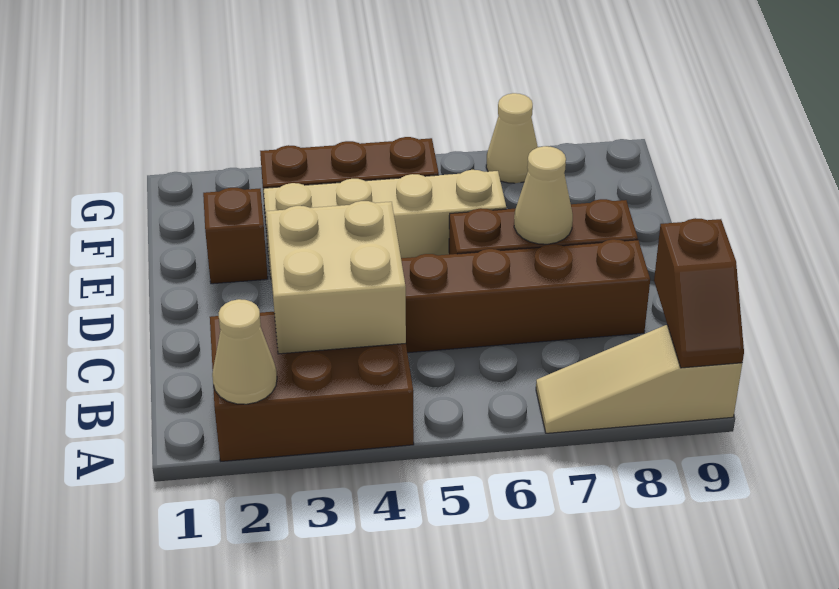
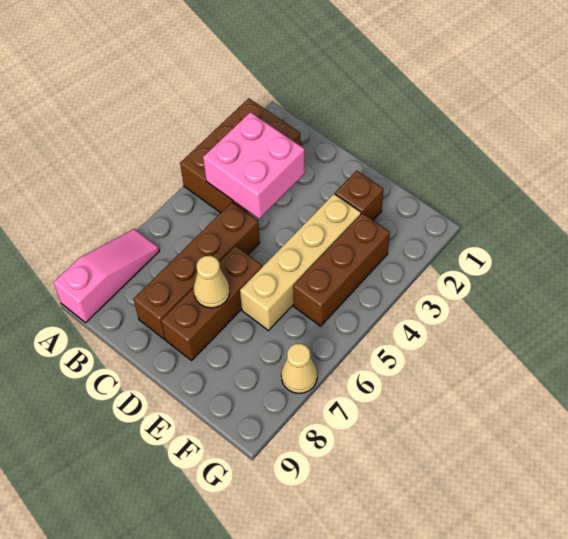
tan 1x1 cone [212,299,277,404] -> none
tan 1x3 slope [536,325,742,433] -> pink 1x3 slope [54,229,159,323]
brown 1x2 slope [654,218,744,368] -> none
tan 2x2 brick [266,201,406,354] -> pink 2x2 brick [203,112,305,219]

